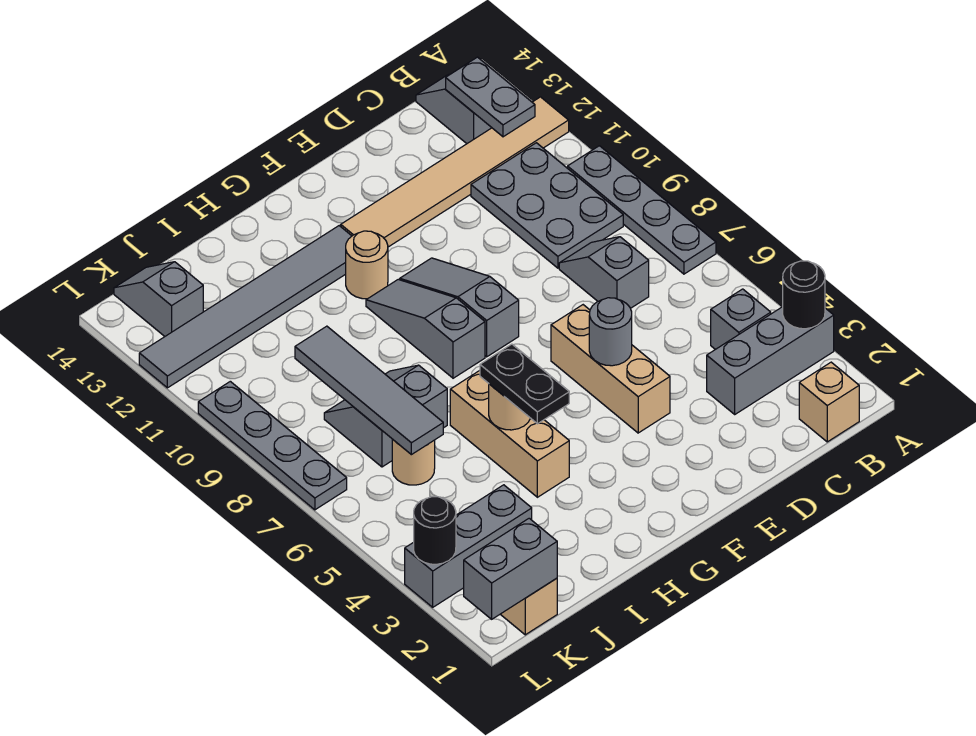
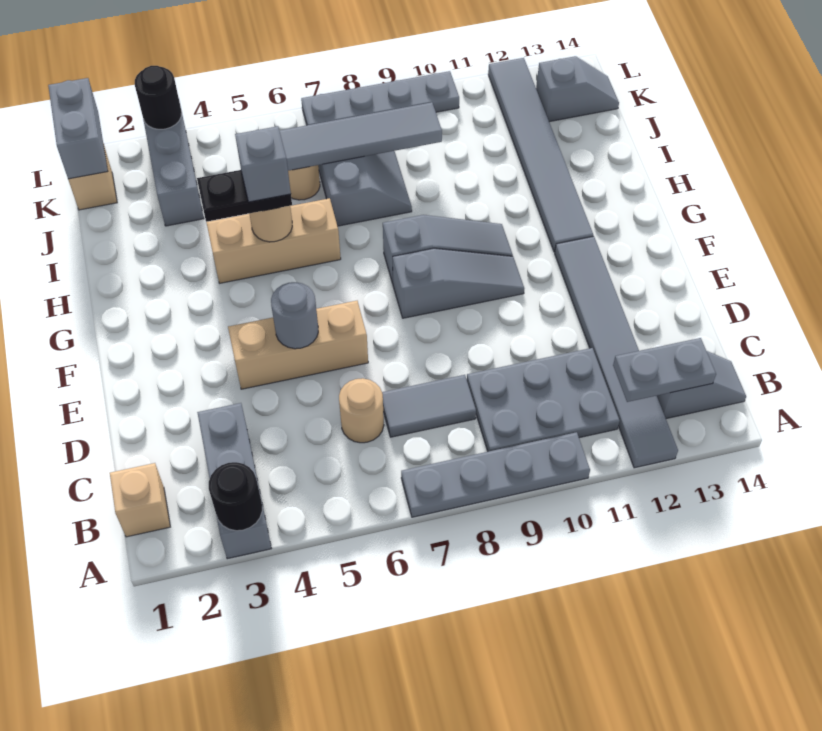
tan 1x6 tile [341,97,569,247] -> grey 1x6 tile [555,236,678,468]
grey 1x1 brick [711,289,771,350] -> grey 1x1 brick moved to [235,126,291,202]
grey 1x2 slope [559,237,649,308] -> grey 1x2 tile [382,375,476,437]
tan 1x1 round brick [346,231,388,299] -> tan 1x1 round brick moved to [339,378,384,443]

